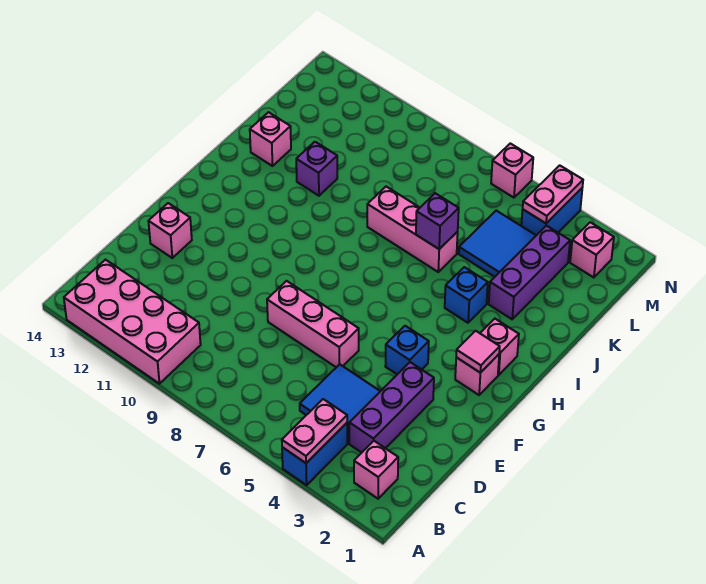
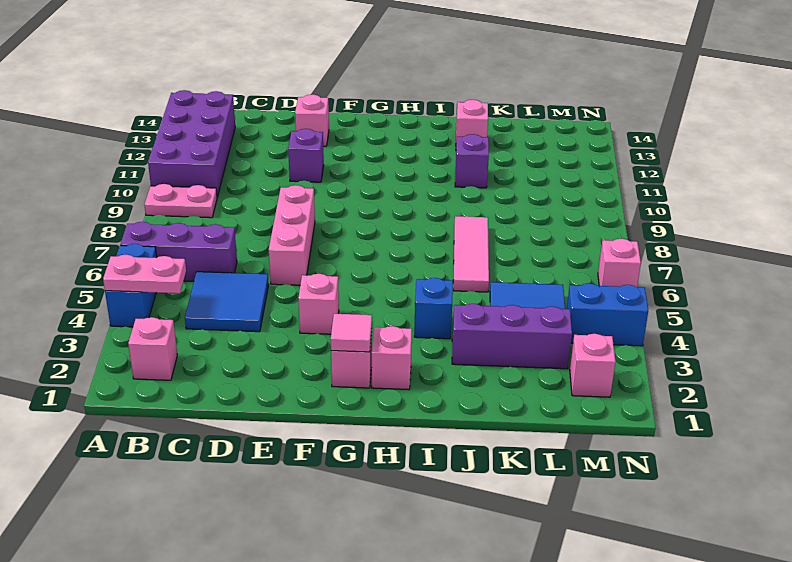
blue 1x2 brick [282,423,347,485] -> blue 1x2 brick turned to [105,244,157,327]
pink 2x4 brick [64,260,201,384] -> purple 2x4 brick [148,90,235,197]
purple 1x3 brick [349,362,434,453] -> purple 1x3 brick moved to [121,222,237,281]
blue 1x1 brick [385,326,429,374] -> pink 1x1 brick [298,274,339,334]
pink 1x3 brick [367,187,458,272] -> pink 1x3 tile [453,216,489,292]
purple 1x1 brick [416,193,459,249] -> purple 1x1 brick moved to [288,129,324,182]
pink 1x2 plate [523,165,583,223] -> pink 1x2 plate moved to [144,184,217,218]

